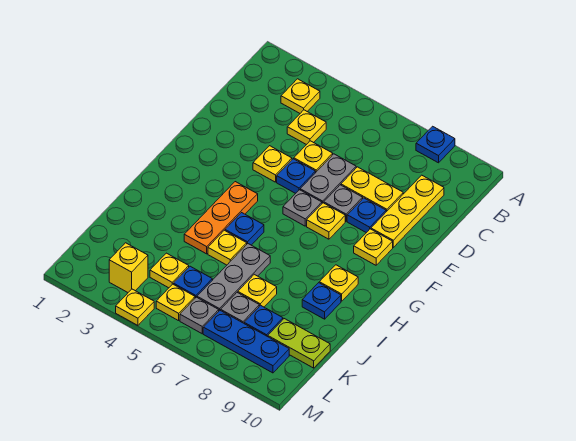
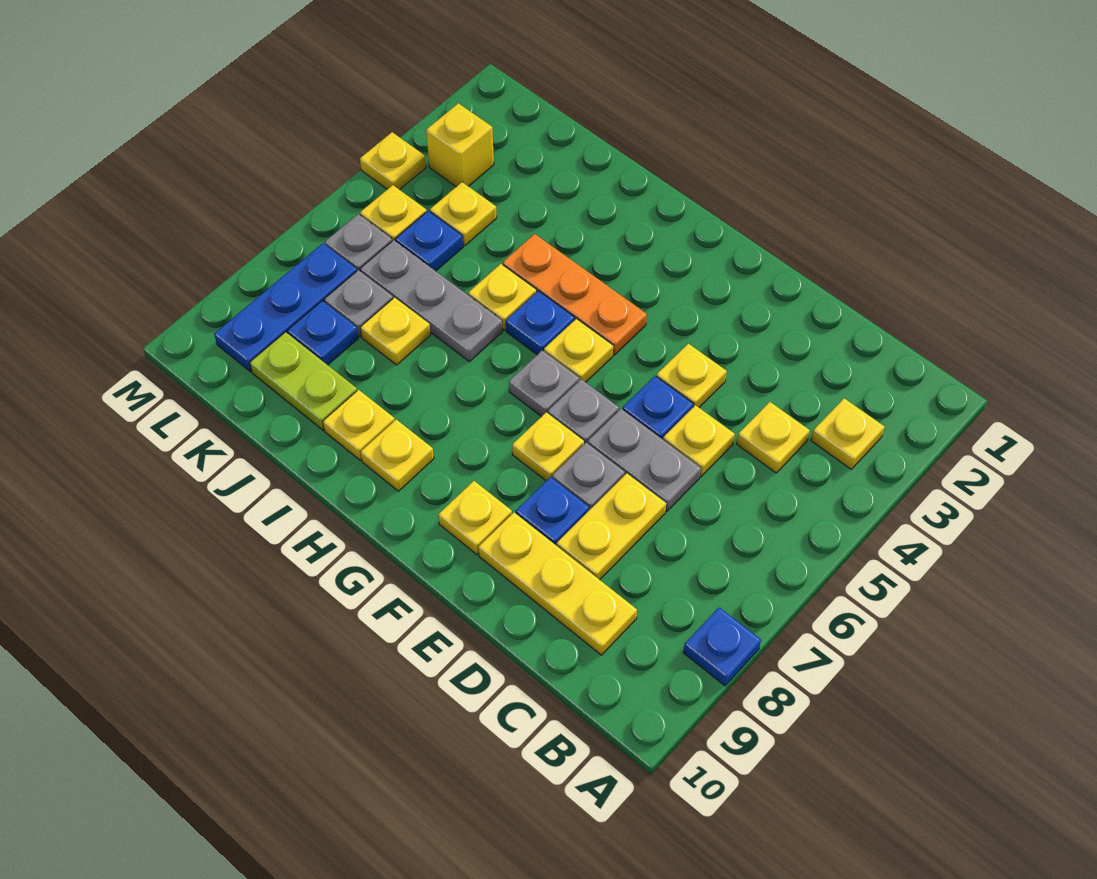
none -> yellow 1x1 plate [544,319,613,382]
none -> grey 1x1 plate [509,350,579,417]
blue 1x1 plate [302,283,341,319] -> yellow 1x1 plate [323,390,395,460]
lime 1x2 plate [268,319,330,368] -> lime 1x2 plate turned to [250,332,357,430]

